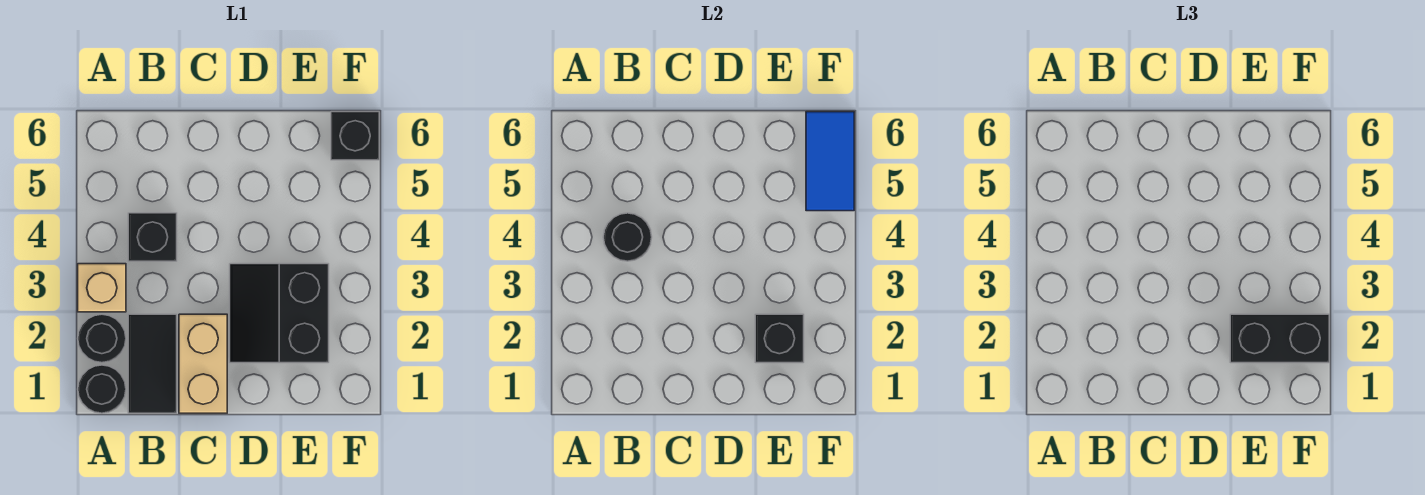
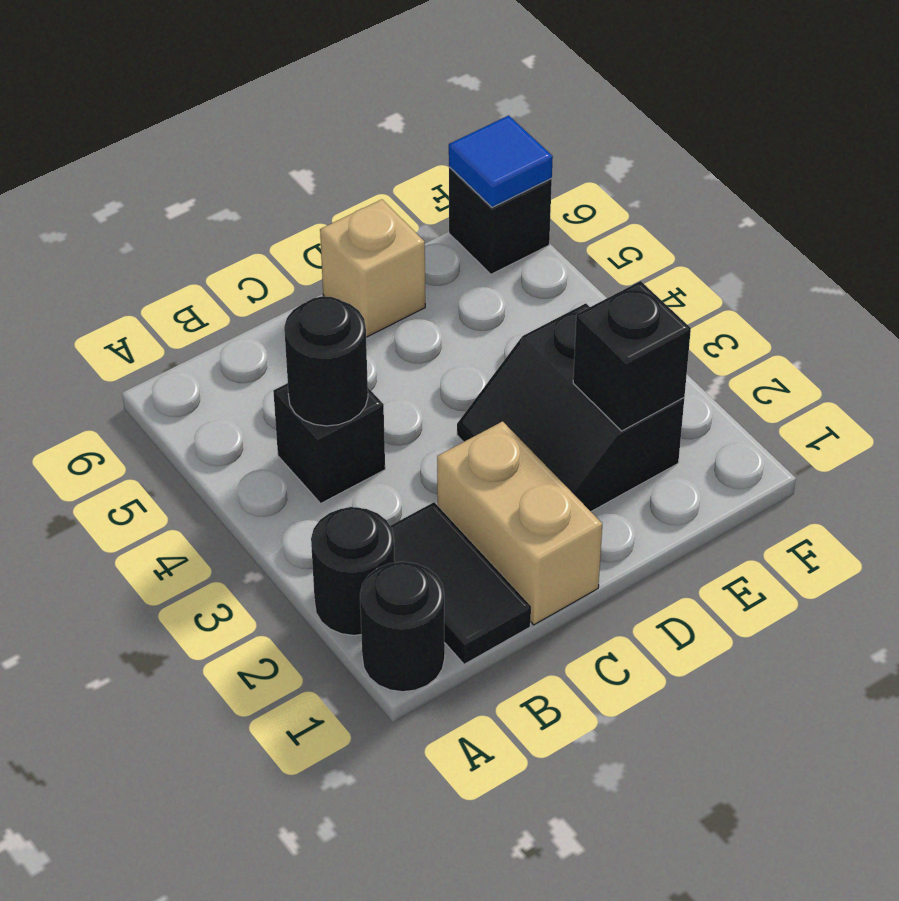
tan 1x1 brick [78,264,126,312] -> tan 1x1 brick moved to [320,199,425,337]
black 1x2 brick [1230,314,1329,363] -> none
blue 1x2 tile [806,112,854,211] -> blue 1x1 tile [449,115,553,207]

